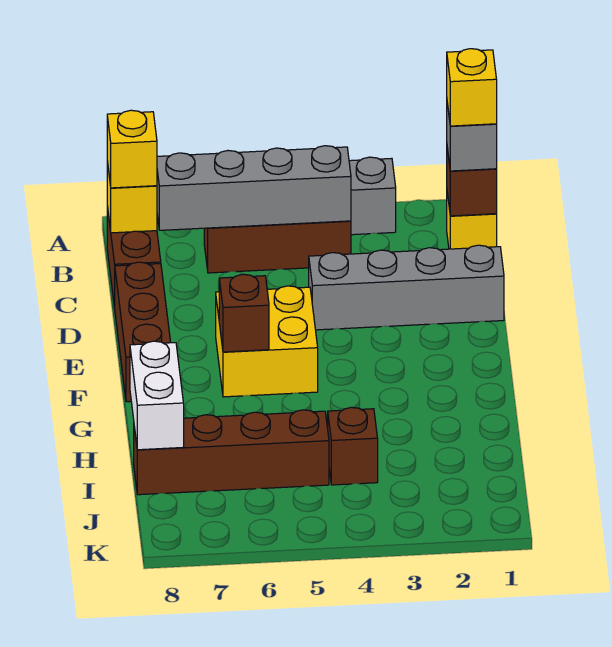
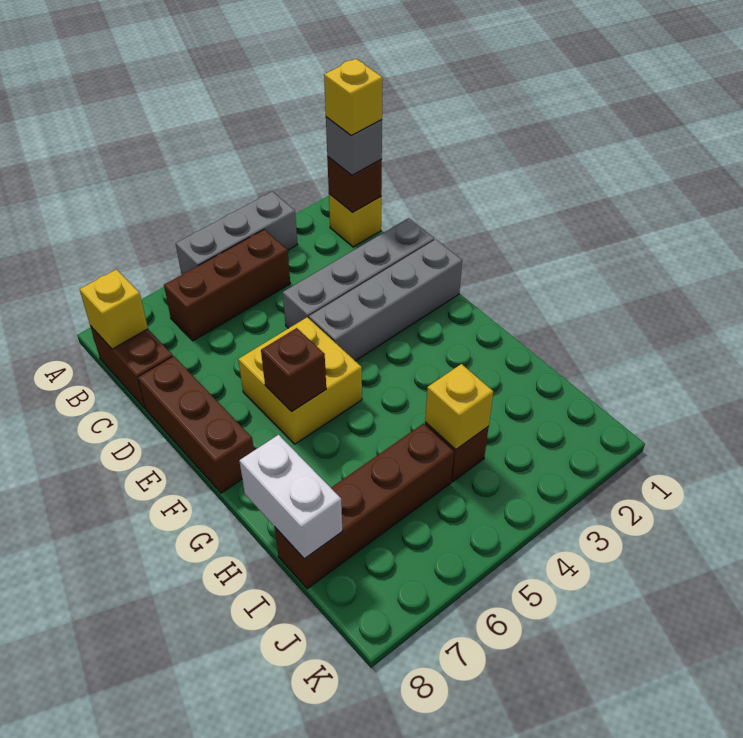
grey 1x4 brick [157,146,351,230] -> grey 1x4 brick moved to [309,239,462,361]
yellow 1x1 brick [107,110,157,188] -> yellow 1x1 brick moved to [425,364,493,450]

